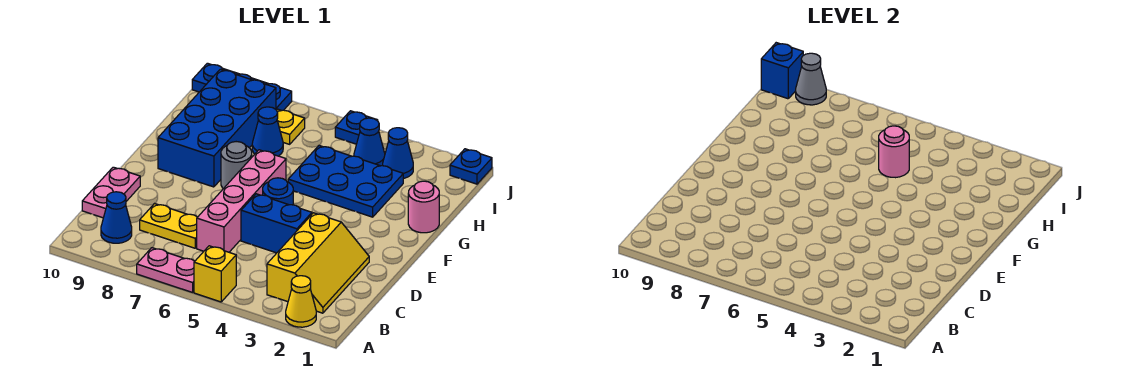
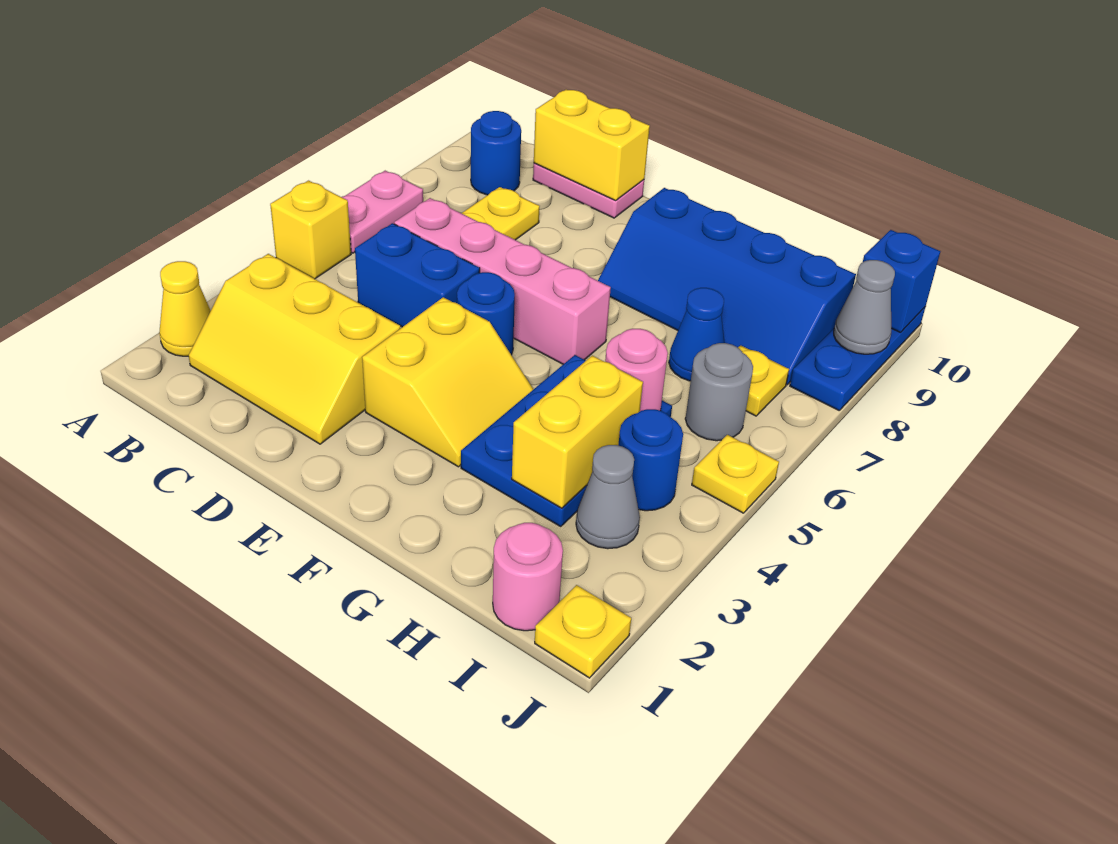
blue 1x1 cone [101,192,132,243] -> blue 1x1 round brick [471,111,521,195]
none -> yellow 1x2 brick [534,90,650,201]
blue 1x2 brick [241,194,312,253] -> blue 1x2 brick turned to [355,223,480,327]
none -> yellow 2x2 slope [362,297,534,467]
grey 1x1 round brick [221,142,252,189] -> grey 1x1 round brick moved to [685,343,753,441]
blue 2x4 brick [158,69,276,187] -> blue 2x4 slope [598,188,856,385]
pink 1x1 round brick [408,181,439,233] -> pink 1x1 round brick moved to [493,523,563,631]
none -> yellow 1x2 brick [512,356,643,508]
blue 1x1 cone [383,128,413,179] -> grey 1x1 cone [576,445,640,549]
blue 1x1 cone [354,118,385,166] -> blue 1x1 round brick [618,409,683,511]
blue 1x1 plate [450,149,492,184] -> yellow 1x1 plate [535,585,631,678]
blue 1x1 plate [335,111,378,144] -> yellow 1x1 plate [692,435,779,513]

